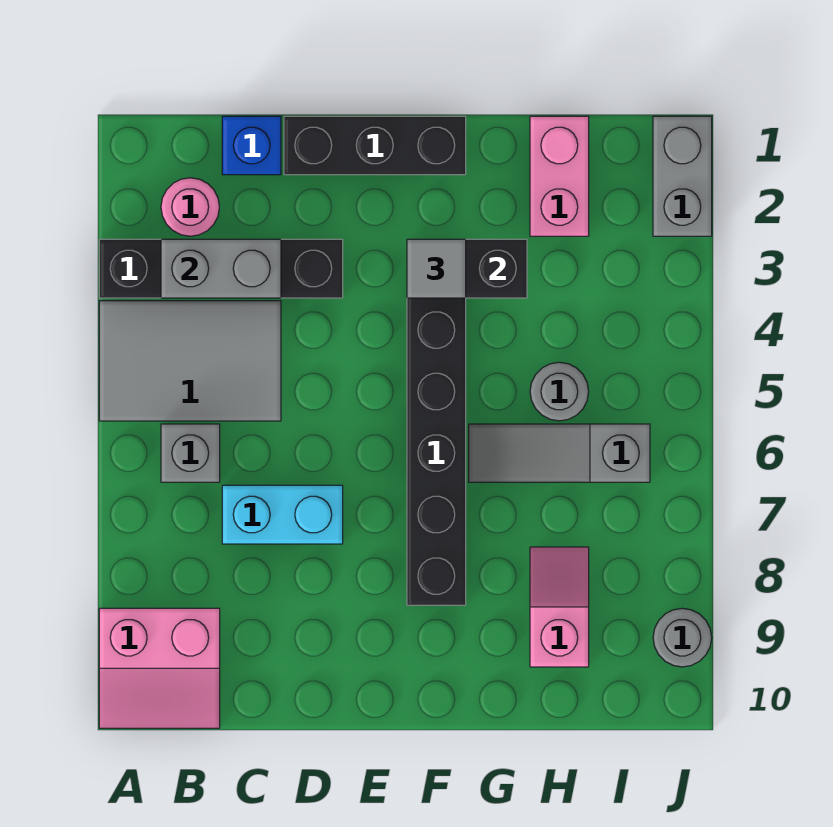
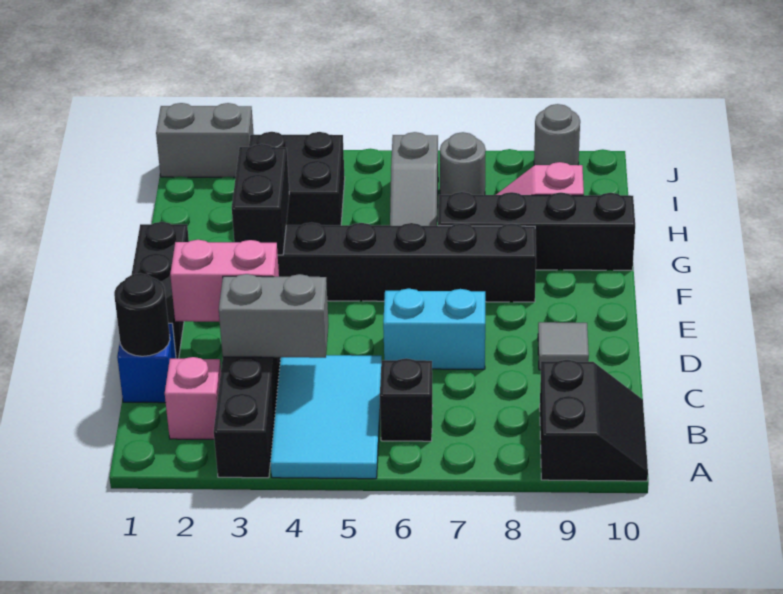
grey 2x3 tile [99,301,281,421] -> cyan 2x3 tile [271,355,382,479]
pink 2x2 slope [99,608,220,728] -> black 2x2 slope [540,360,648,481]
pink 1x1 round brick [161,178,219,236] -> pink 1x1 brick [165,357,221,439]
grey 1x2 brick [161,239,281,298] -> grey 1x2 brick turned to [219,274,328,358]
grey 1x1 brick [161,424,220,482] -> black 1x1 brick [380,358,433,441]
none -> black 1x1 round brick [114,273,170,356]
cyan 1x2 brick [222,485,343,544] -> cyan 1x2 brick turned to [383,289,485,369]
grey 1x1 tile [407,239,466,298] -> grey 1x1 tile moved to [538,322,589,370]
none -> black 1x4 brick [438,192,635,270]
pink 1x2 brick [530,116,589,236] -> pink 1x2 brick moved to [170,240,279,322]
none -> black 2x2 brick [249,132,345,225]
grey 1x1 round brick [530,362,589,421] -> grey 1x1 round brick moved to [440,132,486,195]

